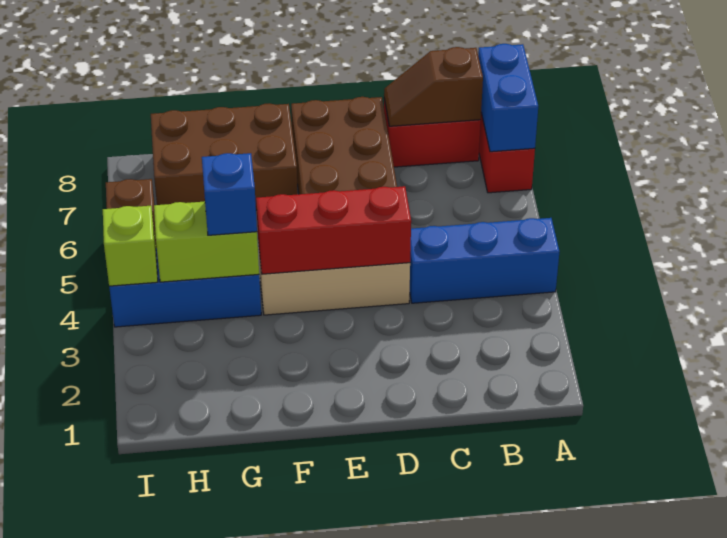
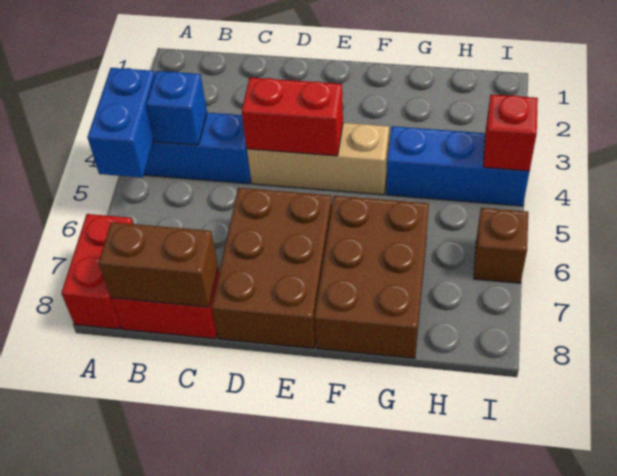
blue 1x2 brick [478,44,538,152] -> blue 1x2 brick moved to [87,68,155,178]
brown 1x2 slope [384,47,483,126] -> brown 1x2 brick [99,222,218,307]
red 1x3 brick [256,186,411,274] -> red 1x2 brick [242,77,343,156]
brown 2x3 brick [151,103,298,210] -> brown 2x3 brick turned to [314,196,429,358]
lime 1x2 brick [154,201,259,282] -> none
blue 1x1 brick [202,153,257,235] -> blue 1x1 brick moved to [146,71,207,145]
lime 1x1 brick [103,206,158,286] -> red 1x1 brick [483,95,538,171]

